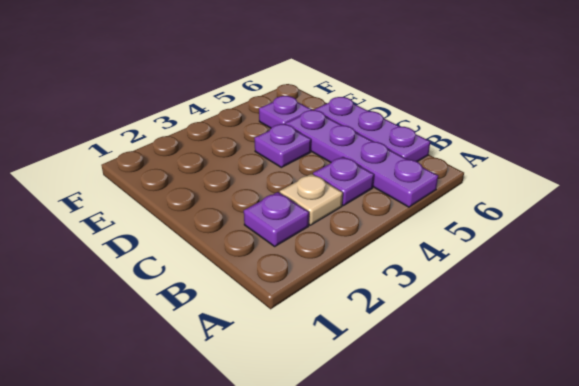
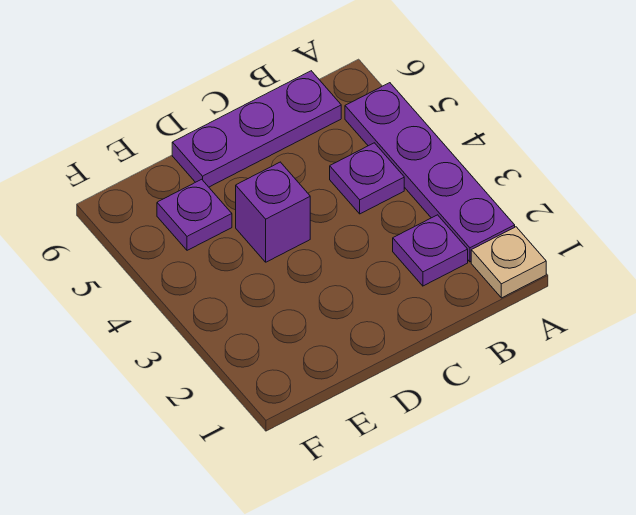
purple 1x4 plate [285,110,438,207] -> purple 1x4 plate turned to [345,83,515,262]
tan 1x1 plate [280,174,343,225] -> tan 1x1 plate moved to [471,227,546,298]
purple 1x1 plate [254,124,311,167] -> purple 1x1 brick [236,162,310,262]

